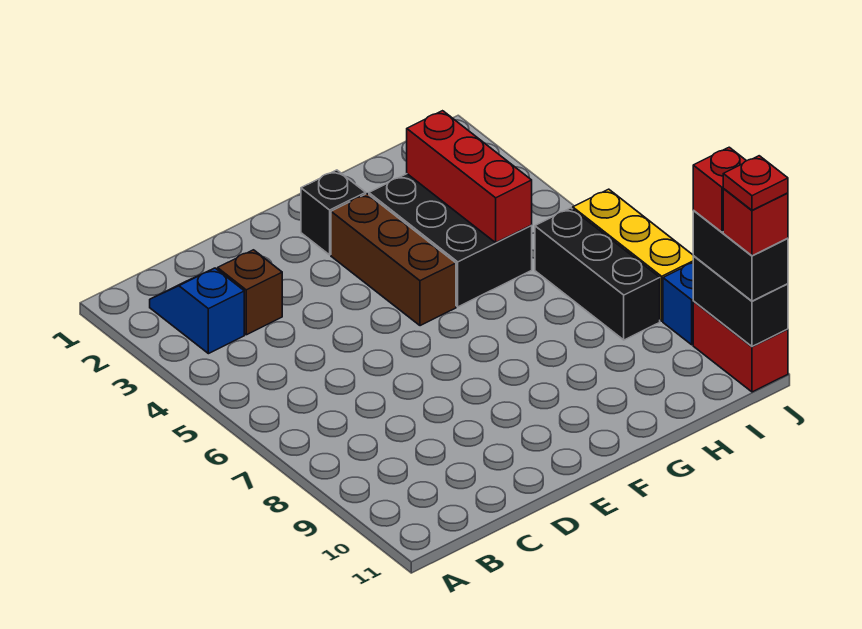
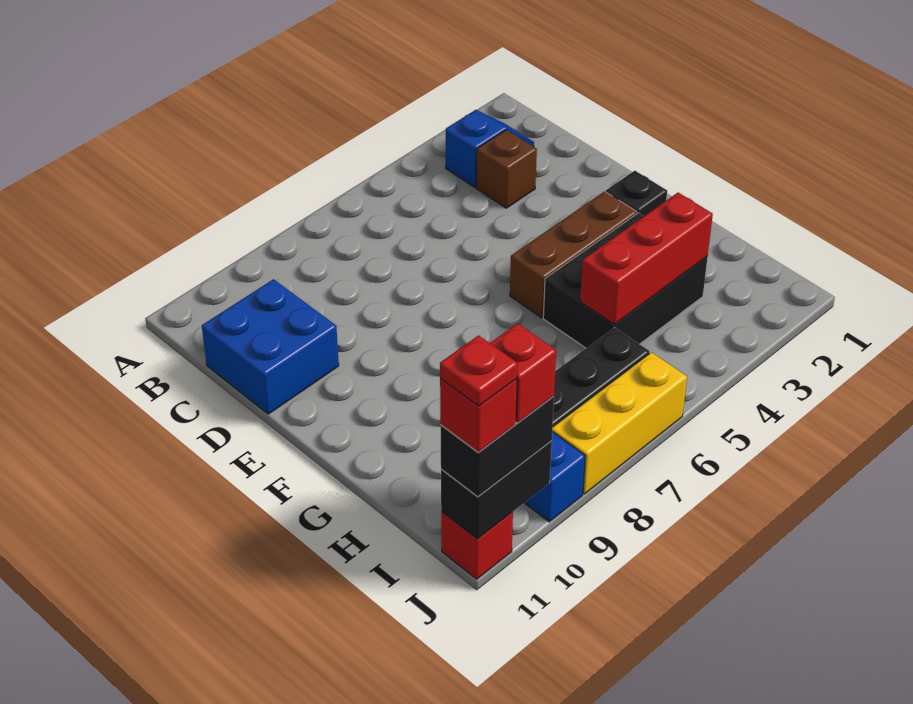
none -> blue 2x2 brick [202,279,339,414]
red 1x2 brick [693,301,788,392] -> red 1x1 brick [441,512,513,579]

